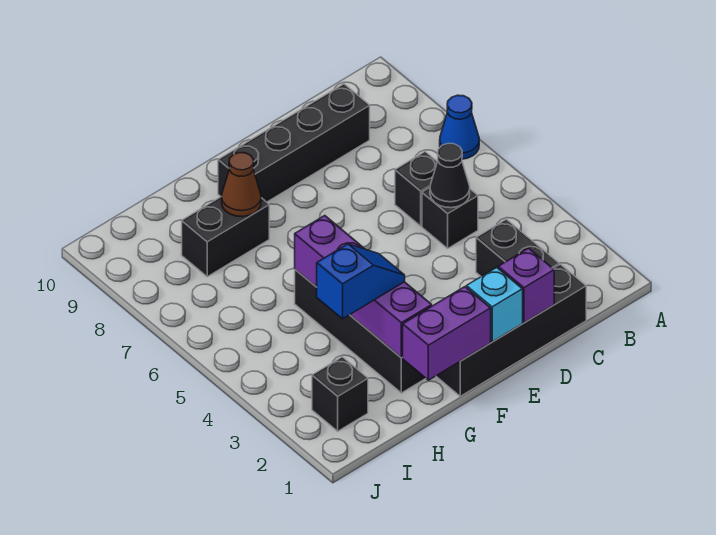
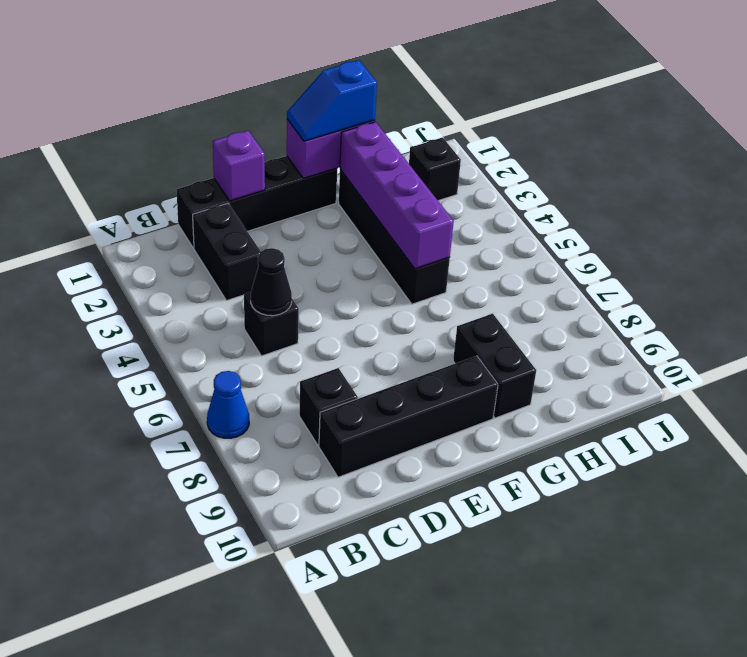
black 1x1 brick [395,152,437,226] -> black 1x1 brick moved to [299,368,358,445]
cyan 1x1 brick [466,267,523,342] -> none
blue 1x2 slope [317,244,405,319] -> blue 1x2 slope moved to [287,60,377,141]
black 1x2 brick [182,196,269,277] -> black 1x2 brick turned to [453,314,536,418]
brown 1x1 cone [222,153,261,217] -> none

